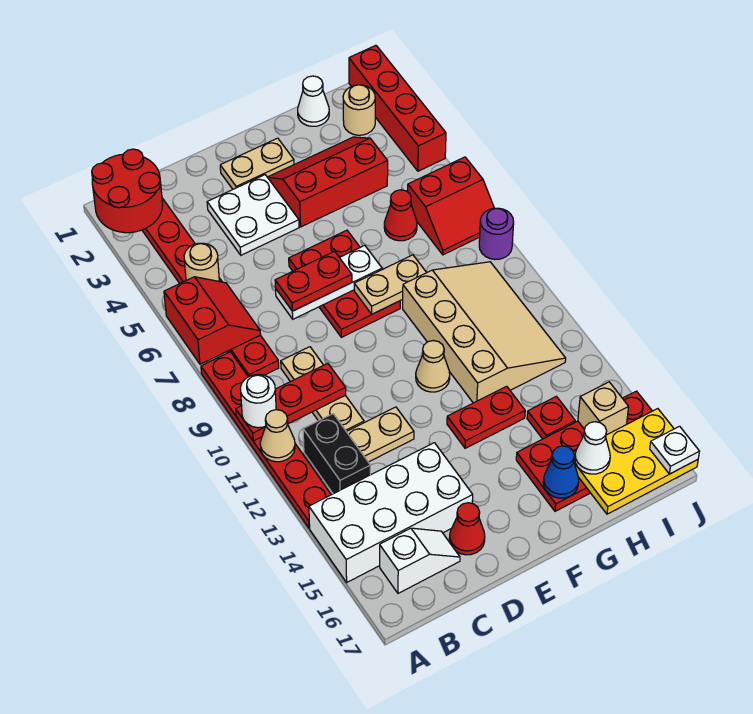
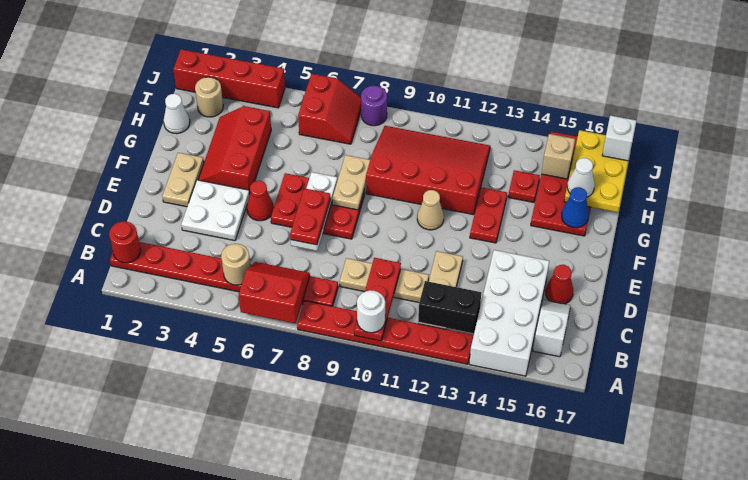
red 2x2 round brick [92,149,163,233] -> red 1x1 round brick [109,221,141,263]
tan 1x1 cone [260,410,295,462] -> none
tan 3x4 slope [403,262,566,403] -> red 3x4 slope [366,126,490,215]
red 1x1 cone [384,190,417,241] -> red 1x1 cone moved to [247,181,274,221]
white 1x1 plate [650,426,699,474] -> white 1x1 brick [602,115,636,161]

